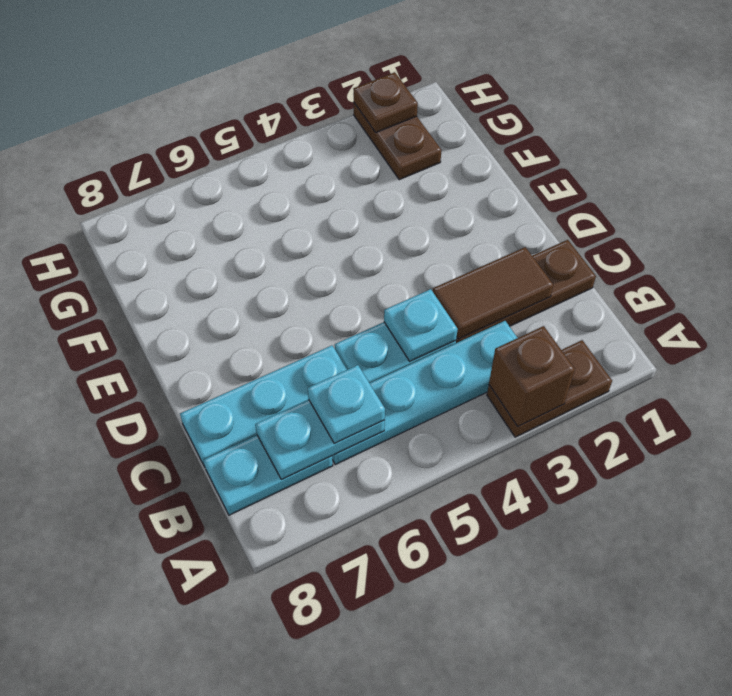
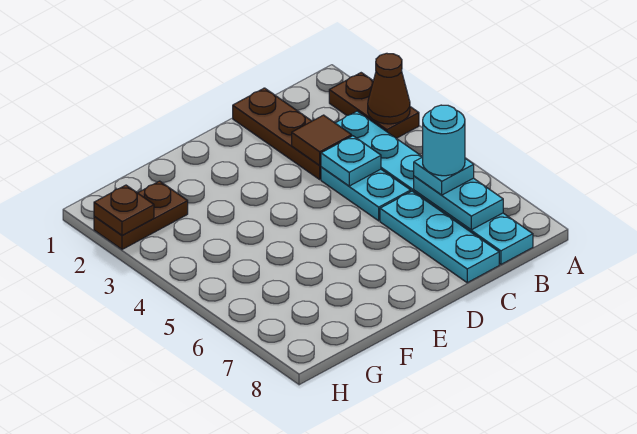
brown 1x1 brick [489,326,575,427] -> brown 1x1 cone [368,53,410,124]
none -> cyan 1x1 round brick [423,105,465,176]
brown 1x2 tile [433,247,553,339] -> brown 1x1 tile [292,115,352,166]

